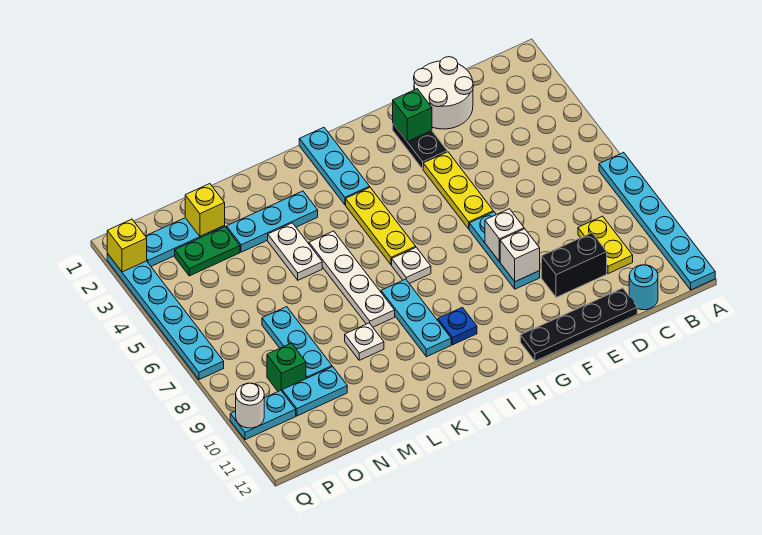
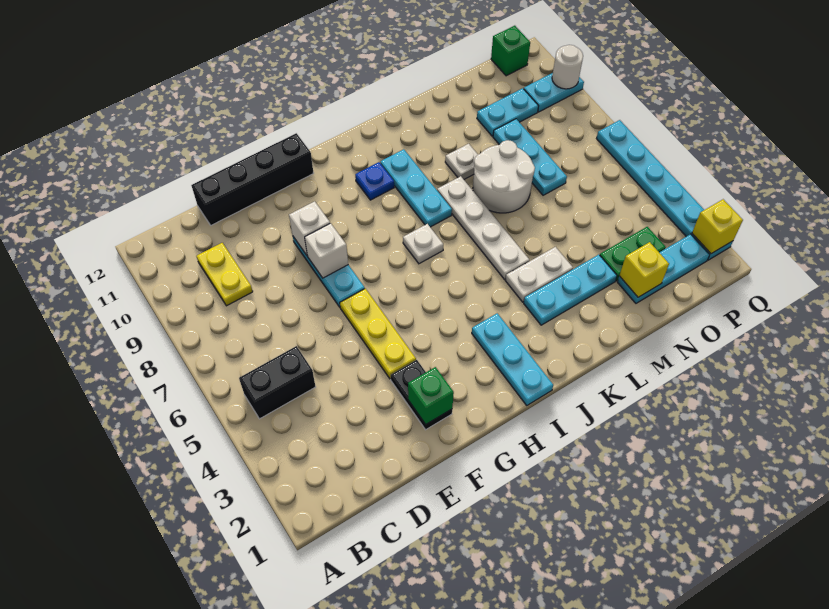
cyan 1x6 plate [599,152,715,290] -> none
cyan 1x1 round brick [629,265,658,310] -> none
white 2x2 round brick [414,57,473,129] -> white 2x2 round brick moved to [473,140,535,213]
black 1x2 brick [541,233,607,297] -> black 1x2 brick moved to [239,346,316,419]
black 1x4 plate [520,288,637,361] -> black 1x4 brick [191,133,313,225]
yellow 1x3 plate [346,188,416,265] -> none
white 1x2 plate [268,223,322,280] -> white 1x2 plate turned to [505,247,573,302]
green 1x1 brick [267,343,306,391] -> green 1x1 brick moved to [491,26,530,76]

